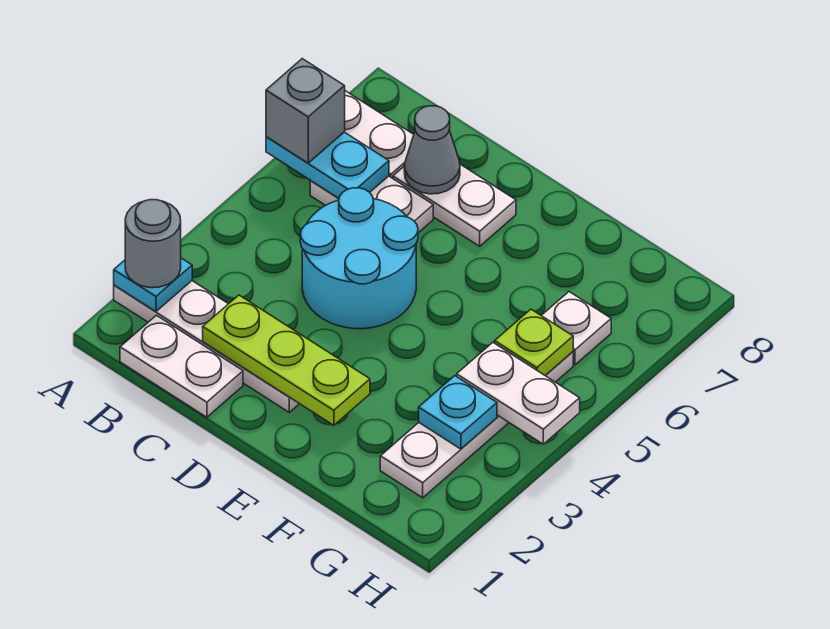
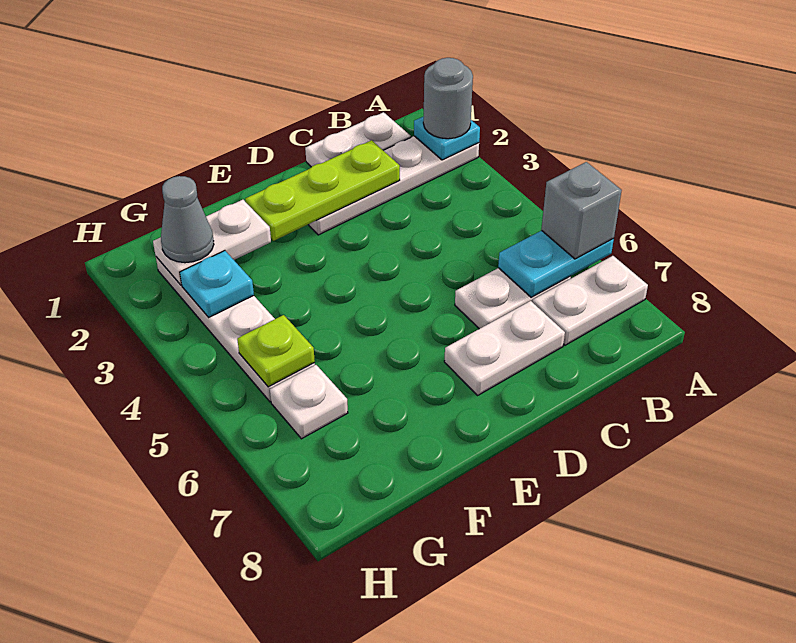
cyan 2x2 round brick [300,188,418,329] -> none
grey 1x1 cone [404,106,460,194] -> grey 1x1 cone moved to [161,176,214,263]
white 1x2 plate [457,343,580,444] -> white 1x2 plate moved to [153,200,271,285]

